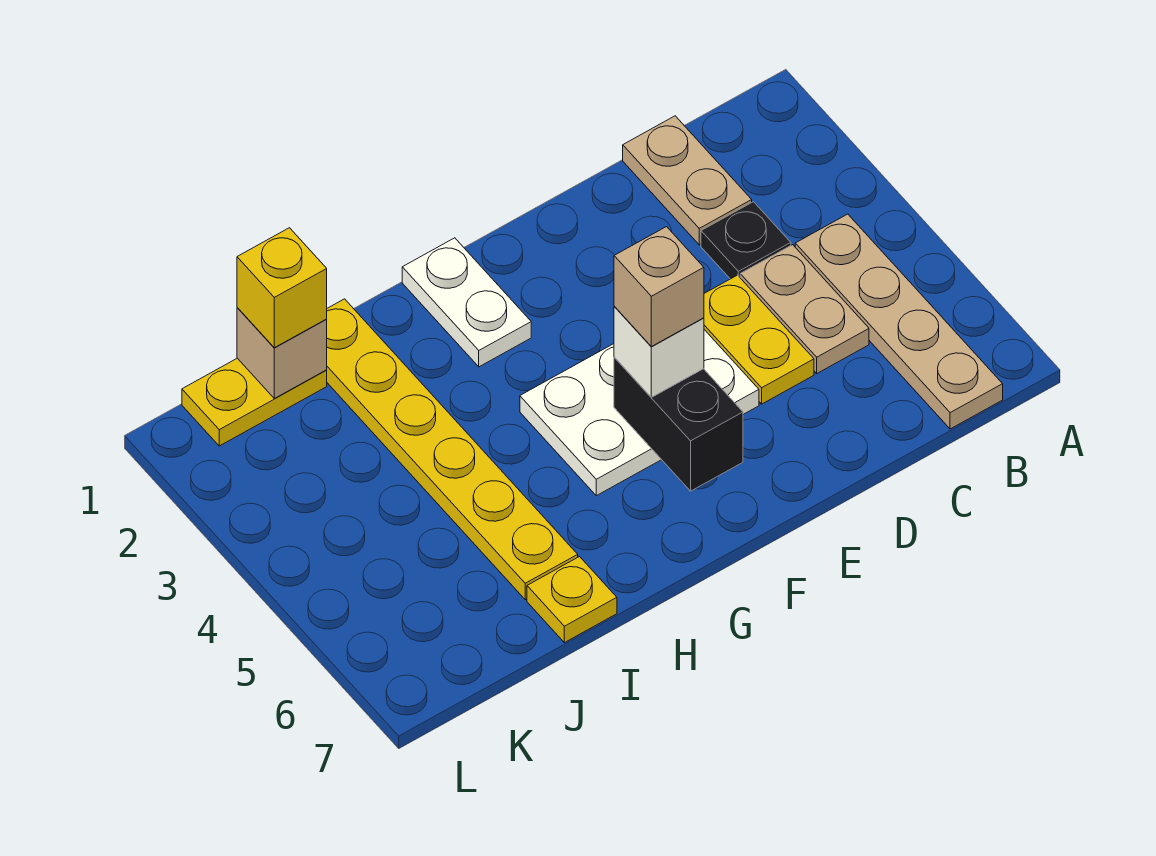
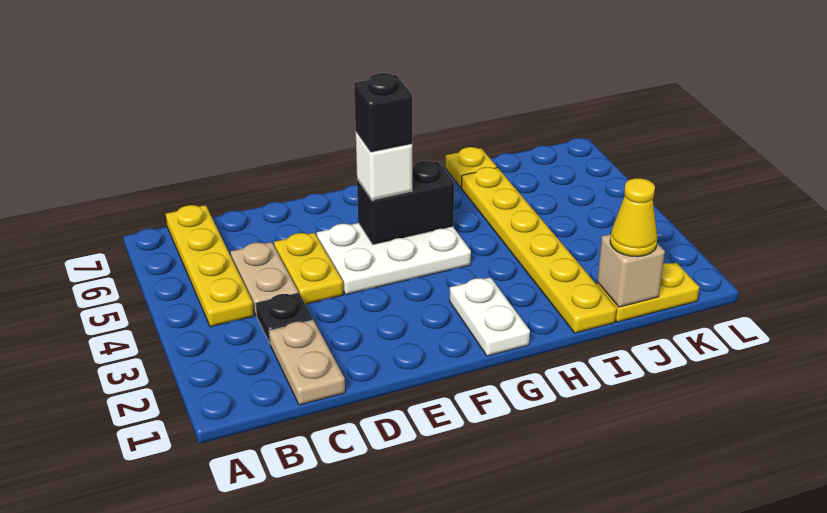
tan 1x4 plate [795,214,1003,429] -> yellow 1x4 plate [166,205,254,327]
black 1x2 brick [614,357,743,491] -> black 1x2 brick turned to [357,161,454,245]
tan 1x1 brick [614,227,704,347] -> black 1x1 brick [354,73,412,152]
yellow 1x1 brick [237,228,327,348] -> yellow 1x1 cone [610,178,657,257]

